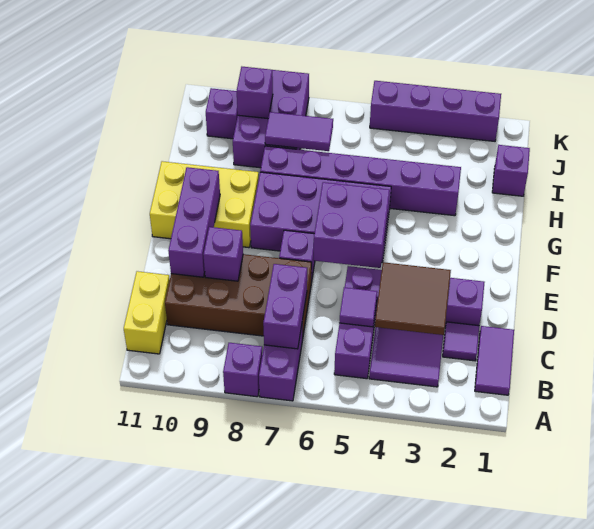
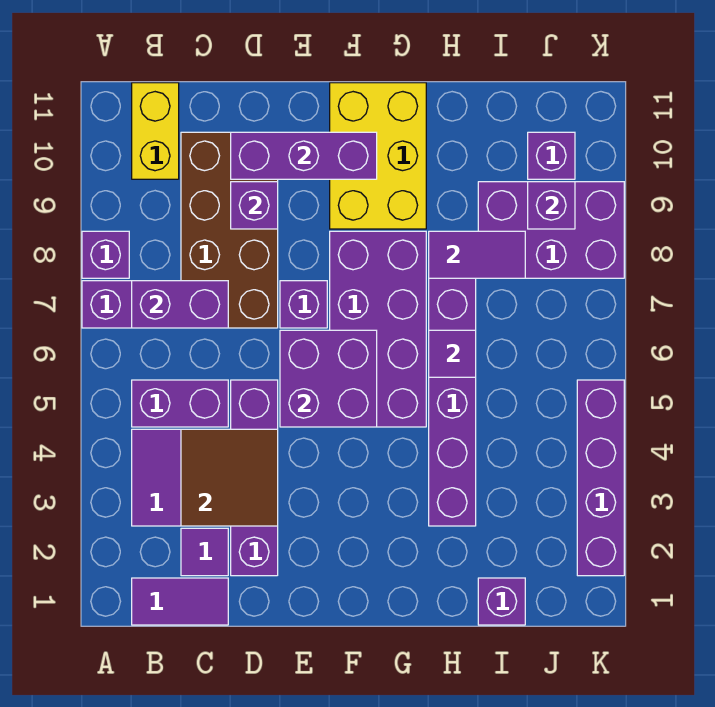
yellow 1x2 brick [124,271,170,354] -> yellow 1x2 brick turned to [132,83,179,179]
purple 1x1 tile [339,287,377,327] -> purple 1x1 tile moved to [429,330,476,377]
purple 1x2 tile [265,112,333,151] -> purple 1x2 tile turned to [429,231,525,278]

